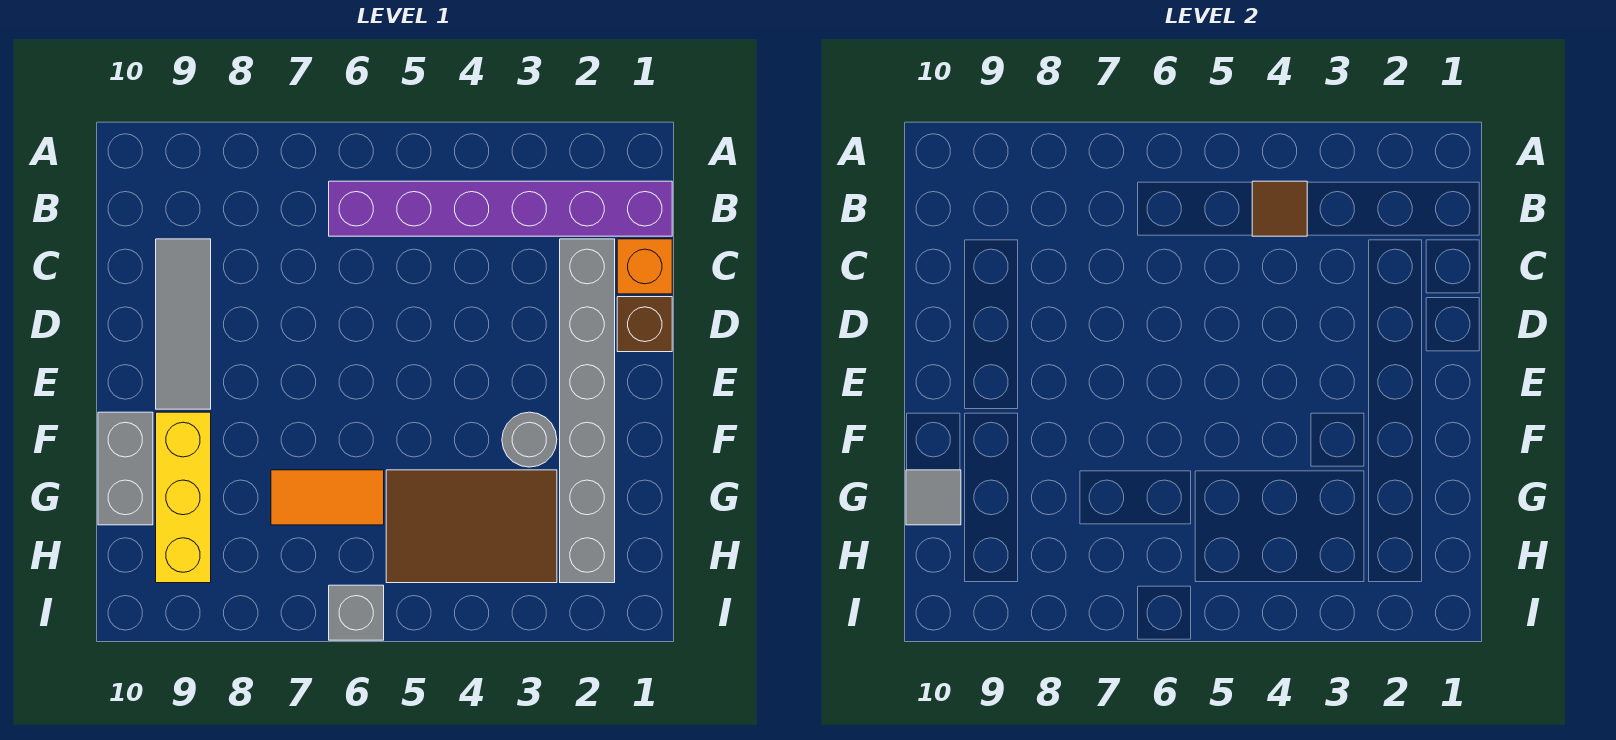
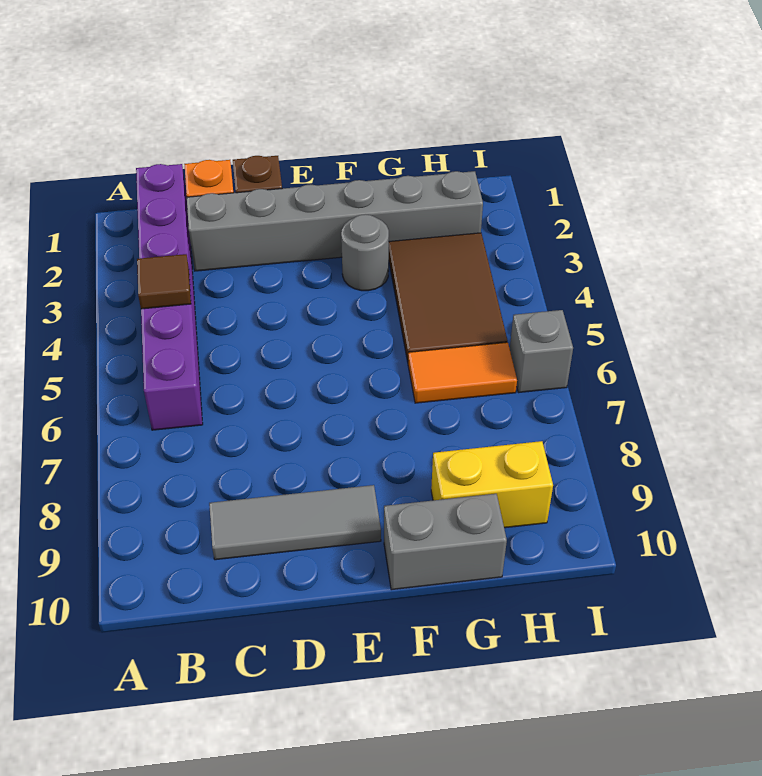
yellow 1x3 brick [156,412,211,583] -> yellow 1x2 brick [431,441,553,528]
orange 1x2 tile [271,470,384,525] -> orange 1x2 tile turned to [408,342,517,403]
grey 1x1 tile [906,470,961,525] -> none

